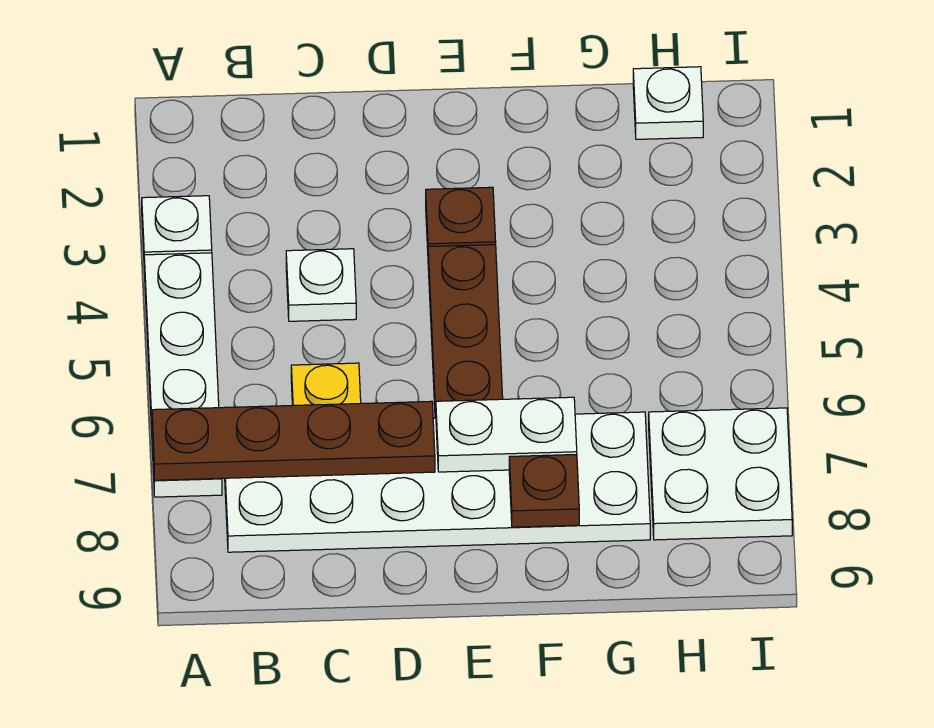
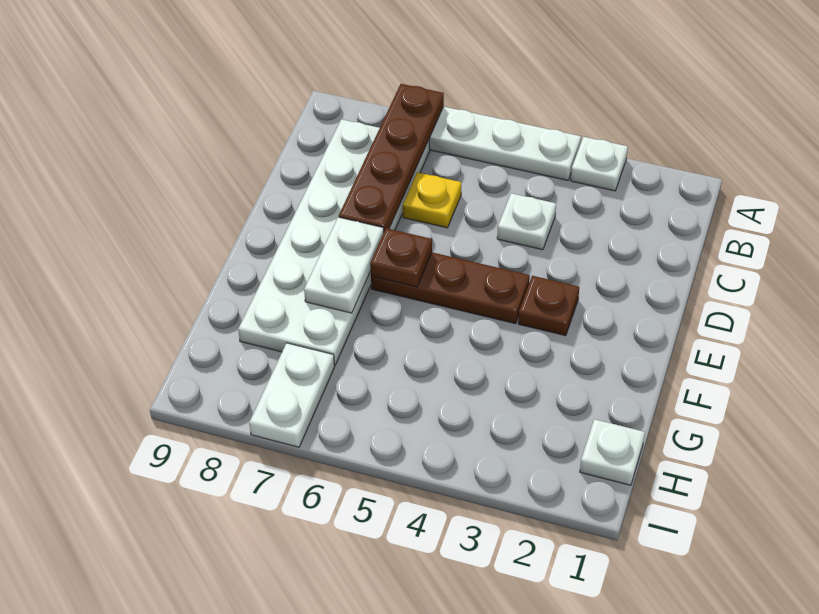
brown 1x1 plate [509,455,579,527] -> brown 1x1 plate moved to [370,228,432,287]
white 2x2 plate [649,408,792,540] -> white 1x2 plate [249,343,335,447]

